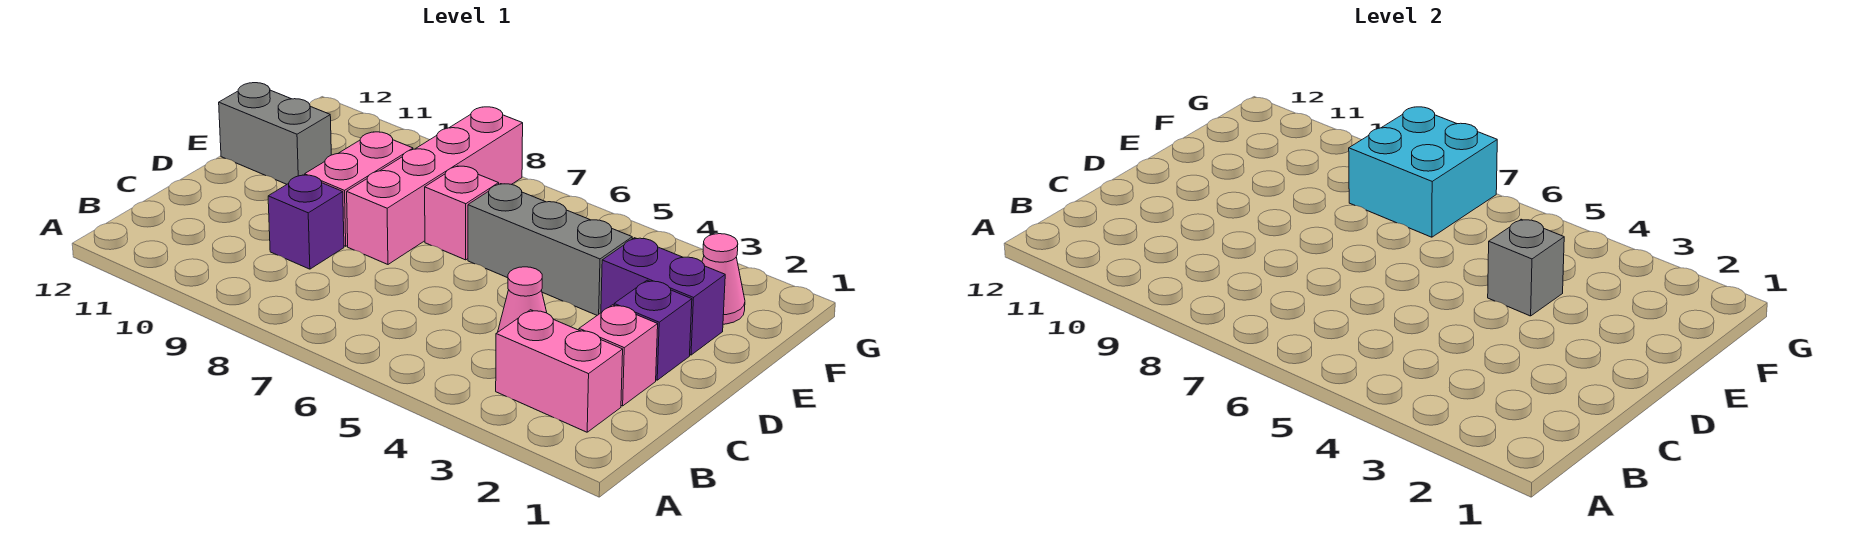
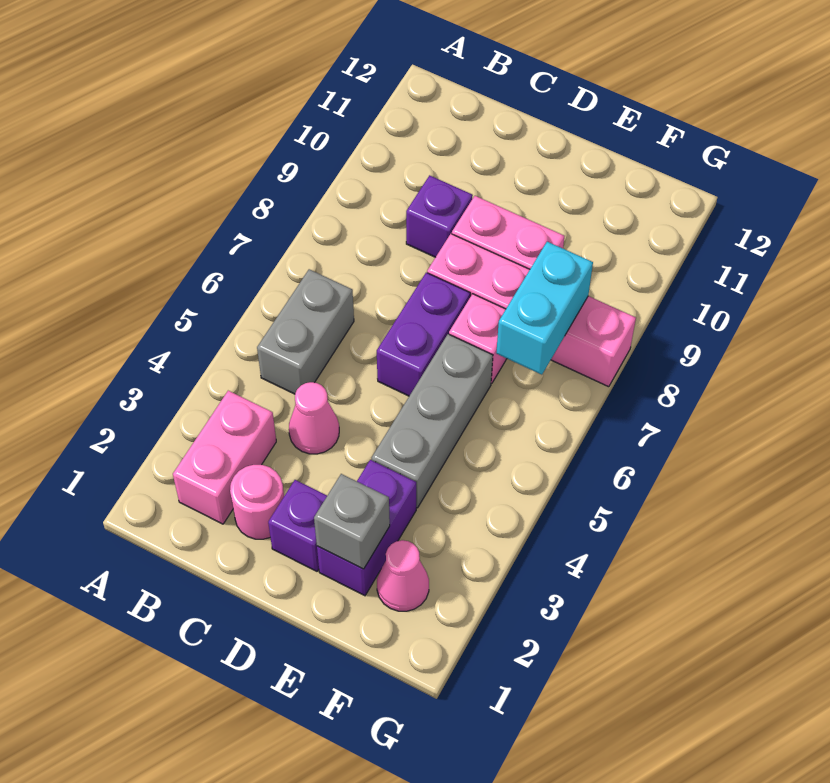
pink 1x1 brick [579,305,658,406] -> pink 1x1 round brick [230,465,284,539]
none -> purple 1x2 brick [377,273,470,396]
grey 1x1 brick [1488,219,1564,316] -> grey 1x1 brick moved to [314,474,390,569]
grey 1x2 brick [219,83,331,184] -> grey 1x2 brick moved to [257,269,354,394]
cyan 2x2 brick [1349,107,1497,237] -> cyan 1x2 brick [496,242,593,375]

